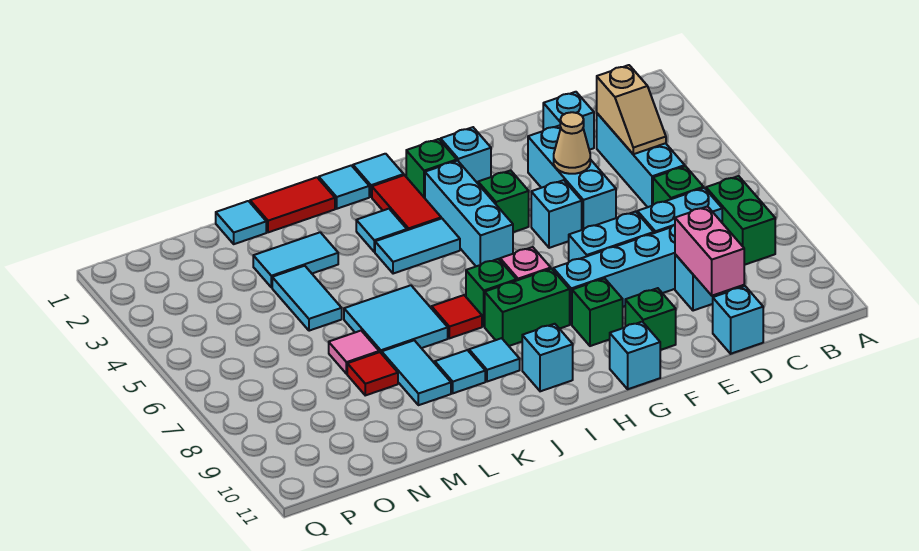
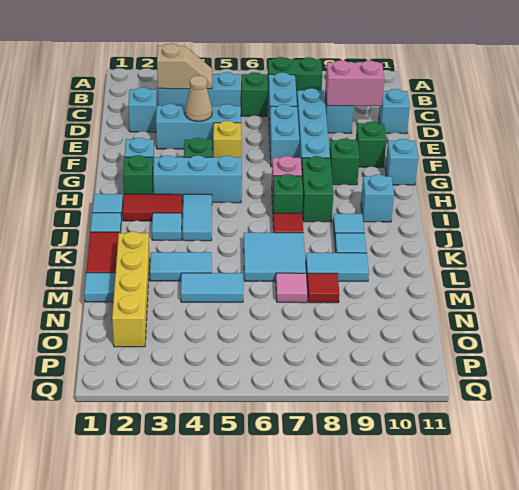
cyan 1x1 brick [531,180,582,248] -> yellow 1x1 brick [213,121,241,158]
none -> yellow 1x4 brick [112,232,150,347]
cyan 1x2 tile [253,232,338,287] -> cyan 1x2 tile turned to [150,252,212,281]

